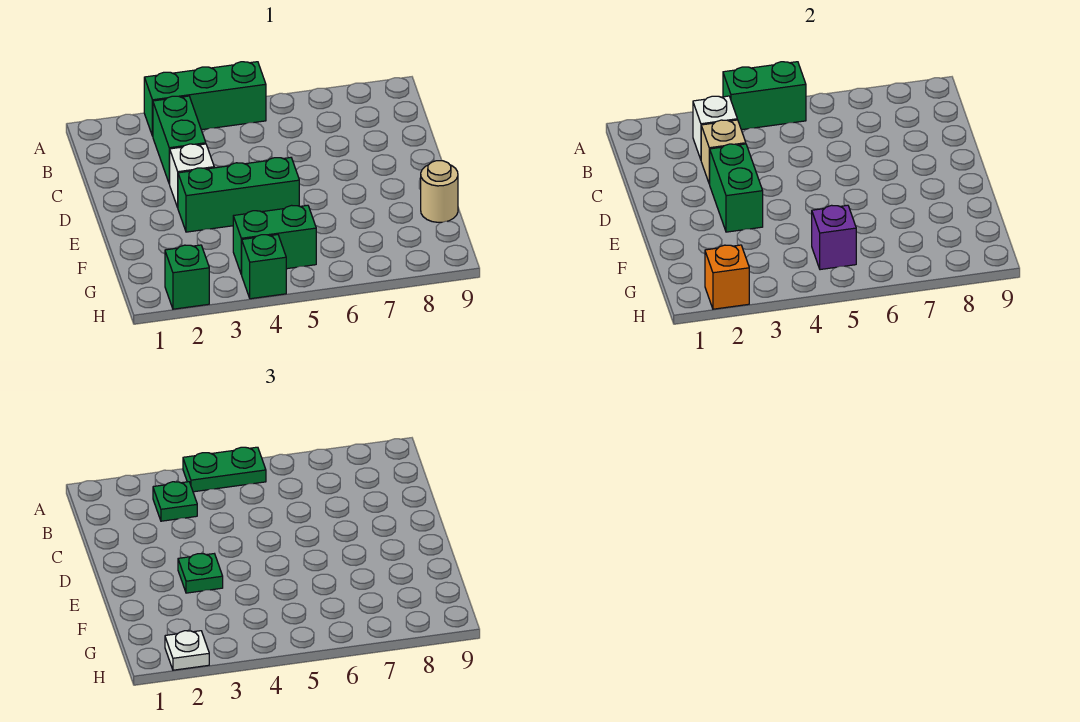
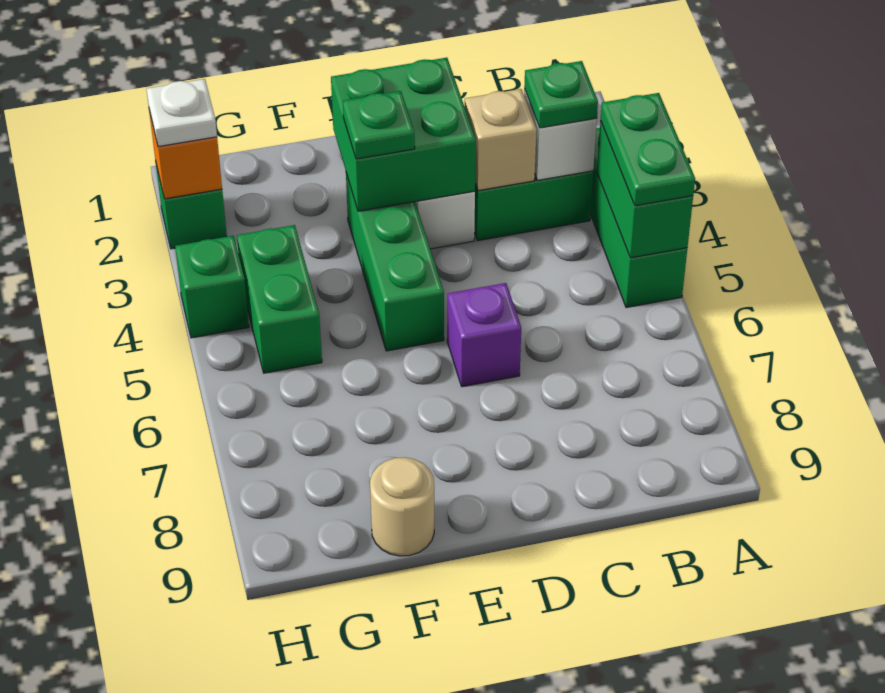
green 1x2 brick [710,144,763,232] -> green 2x2 brick [331,58,476,211]
purple 1x1 brick [812,205,856,270] -> purple 1x1 brick moved to [447,283,521,387]

